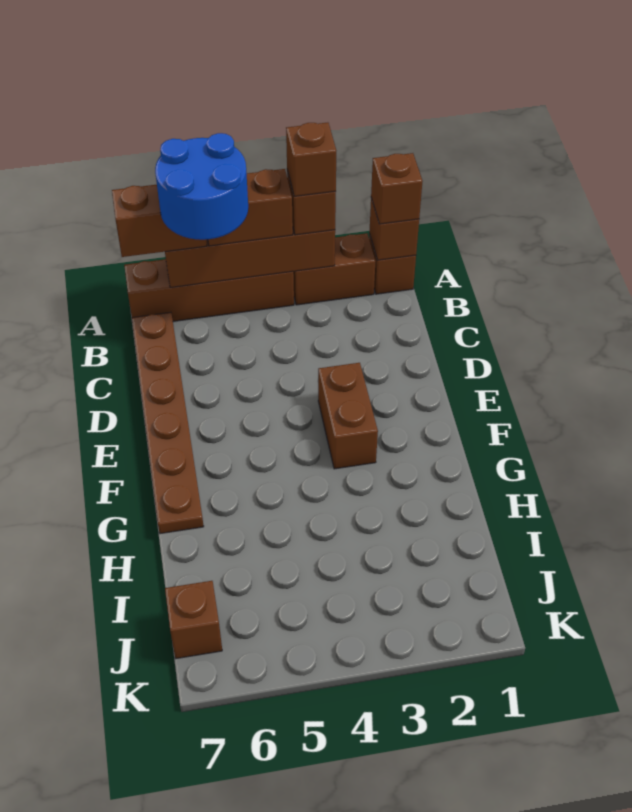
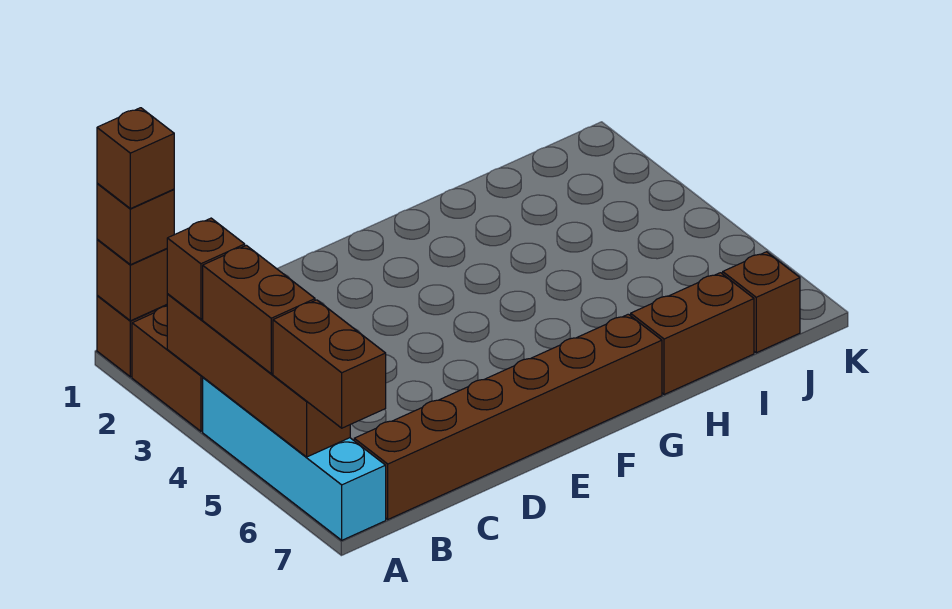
brown 1x1 brick [286,123,336,196] -> brown 1x1 brick moved to [97,108,174,209]
brown 1x4 brick [124,259,294,321] -> cyan 1x4 brick [203,377,386,540]
blue 2x2 round brick [155,133,248,240] -> none
brown 1x6 plate [132,312,204,534] -> brown 1x6 brick [354,314,662,519]
brown 1x2 brick [318,363,378,469] -> brown 1x2 brick moved to [631,273,754,395]

